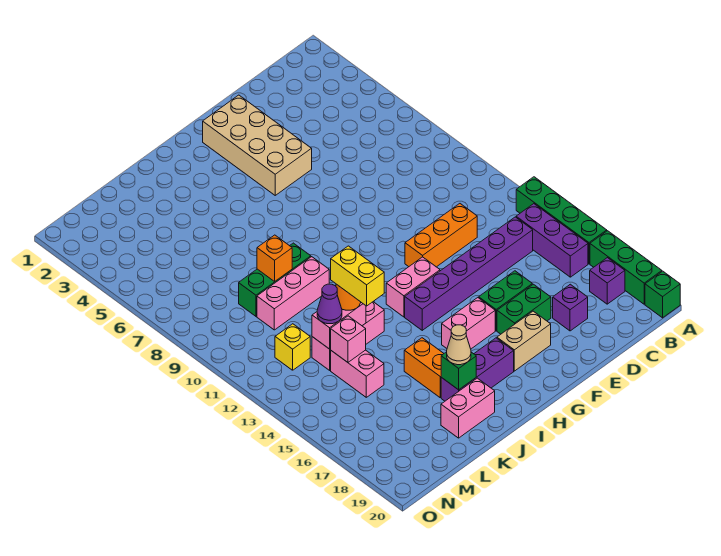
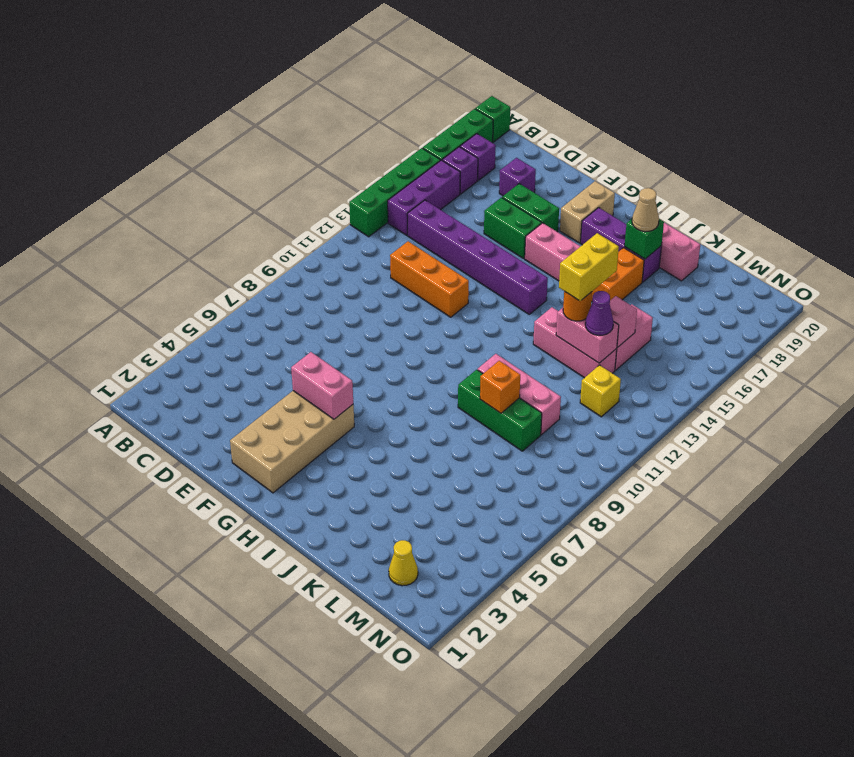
none -> purple 1x1 brick [442,147,478,194]
tan 1x2 brick [497,311,551,371] -> tan 1x2 brick turned to [560,181,615,243]
pink 1x2 brick [386,257,440,317] -> pink 1x2 brick moved to [291,352,353,419]
none -> yellow 1x1 cone [389,540,418,586]

